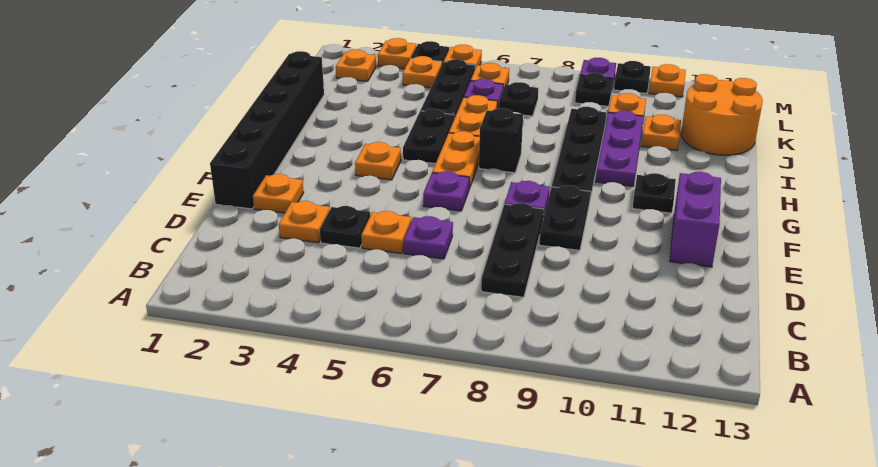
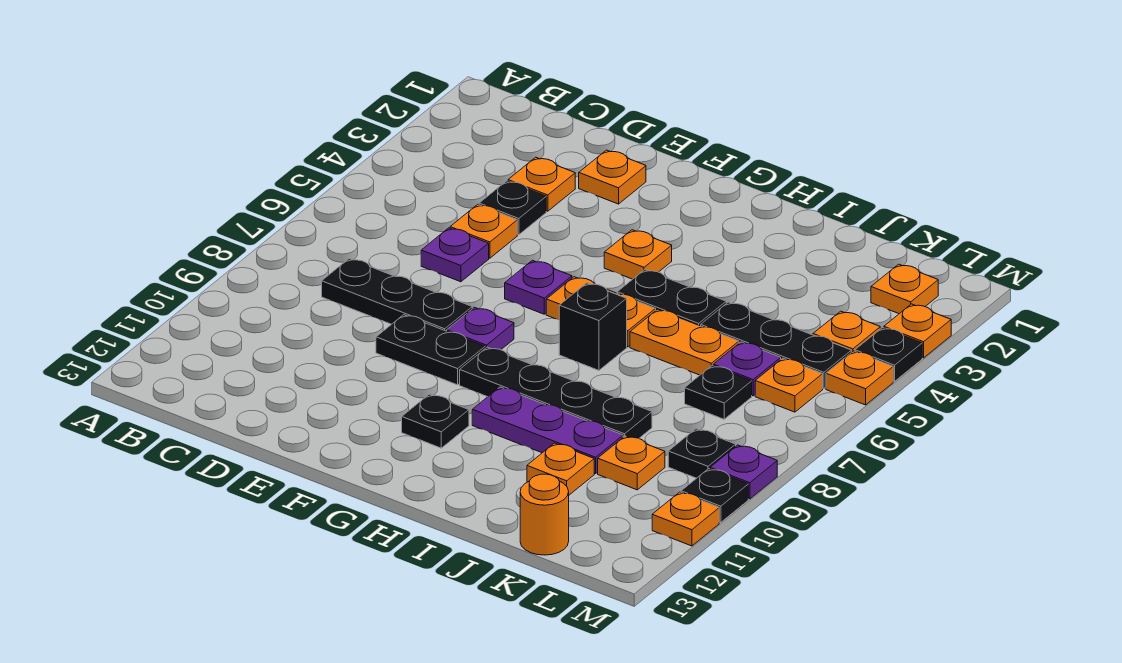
black 1x6 brick [210,51,324,209] -> none
purple 1x2 brick [670,172,721,267] -> none
orange 2x2 round brick [681,74,763,155] -> orange 1x1 round brick [520,474,569,555]

